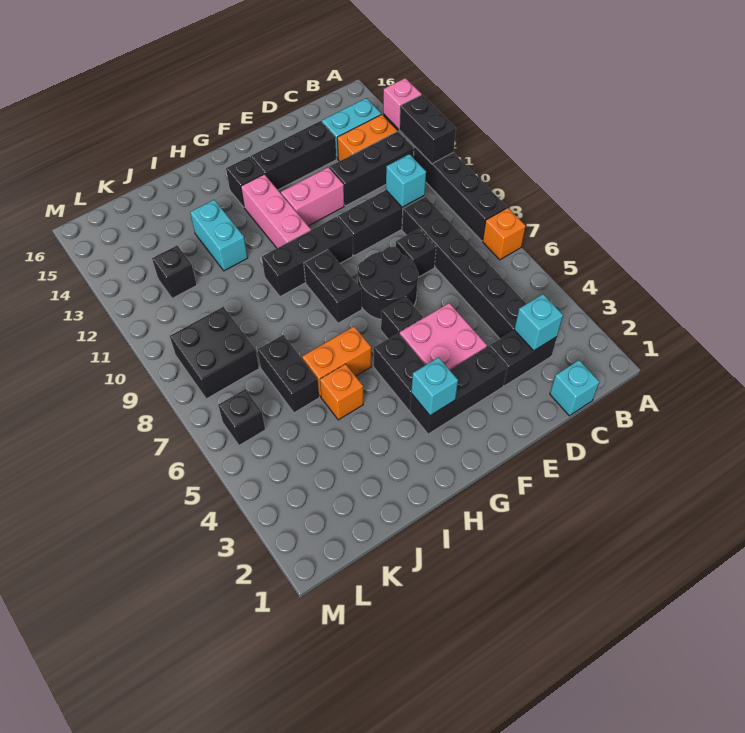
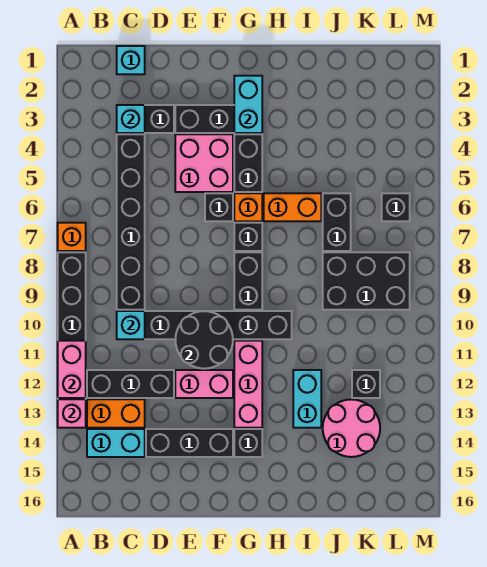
black 1x2 brick [399,95,456,164] -> pink 1x2 brick [58,341,86,398]
black 1x1 brick [396,229,436,277] -> black 1x1 brick moved to [234,223,262,251]
black 2x2 round brick [357,247,419,319] -> black 2x2 round brick moved to [175,311,233,369]
cyan 1x1 brick [411,357,458,416] -> cyan 1x2 brick [234,76,262,133]
orange 1x1 brick [320,364,363,420] -> orange 1x1 brick moved to [234,193,262,221]
none -> pink 2x2 round brick [323,399,380,457]
black 2x2 brick [170,307,259,399] -> black 2x3 brick [323,252,410,310]

